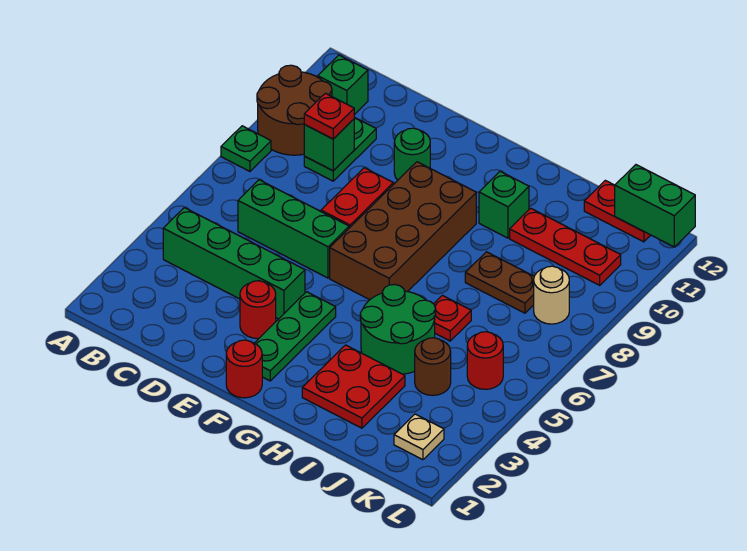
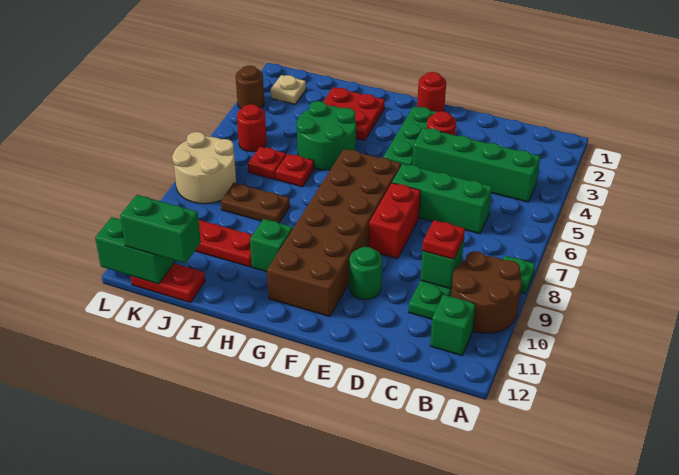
brown 2x4 brick [330,162,476,300] -> brown 2x6 brick [267,149,401,317]
brown 1x1 round brick [415,338,451,395] -> brown 1x1 round brick moved to [236,66,264,109]
none -> red 1x1 plate [248,147,286,179]
none -> green 1x2 brick [120,195,201,264]
tan 1x1 round brick [534,266,569,324] -> tan 2x2 round brick [172,132,236,204]

